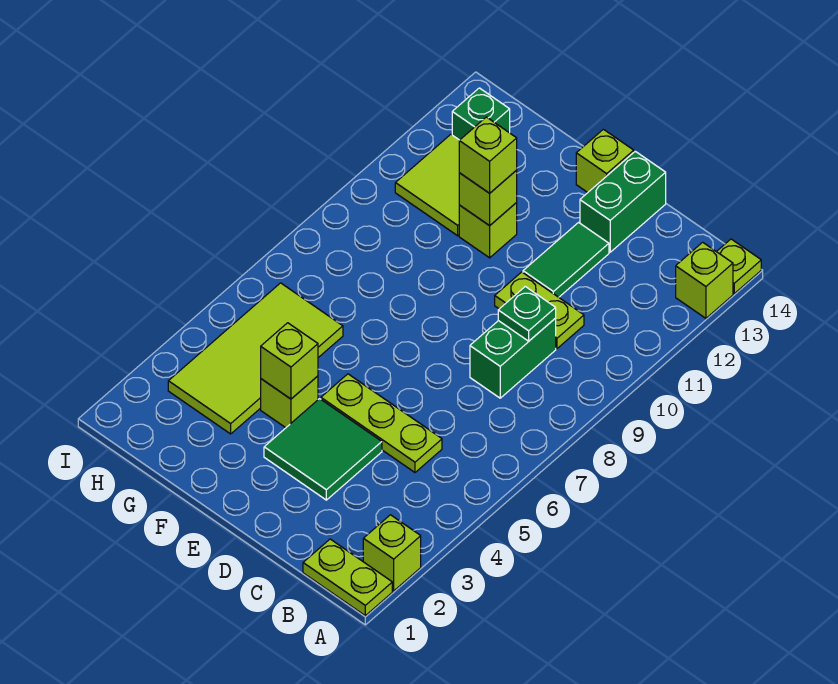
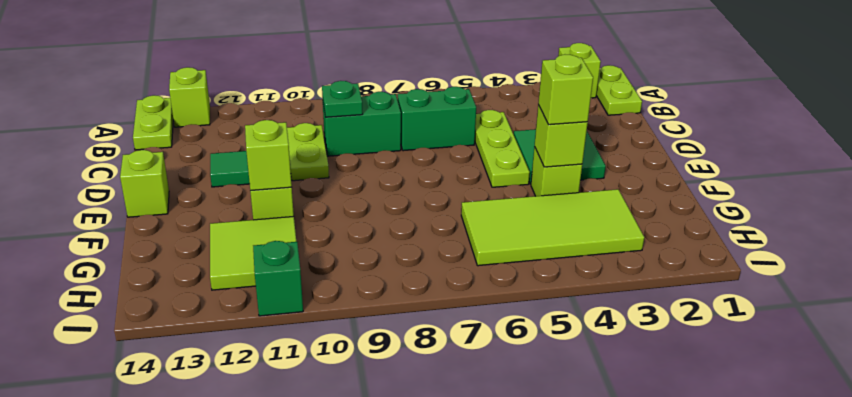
lime 1x1 plate [717,239,761,293] -> lime 1x2 plate [133,95,173,150]
green 1x2 brick [580,151,666,252] -> green 1x2 brick moved to [398,87,476,151]
lime 1x1 brick [459,117,517,193] -> lime 1x1 brick moved to [538,55,593,125]
green 1x1 brick [452,88,510,140] -> green 1x1 brick moved to [253,241,303,316]

